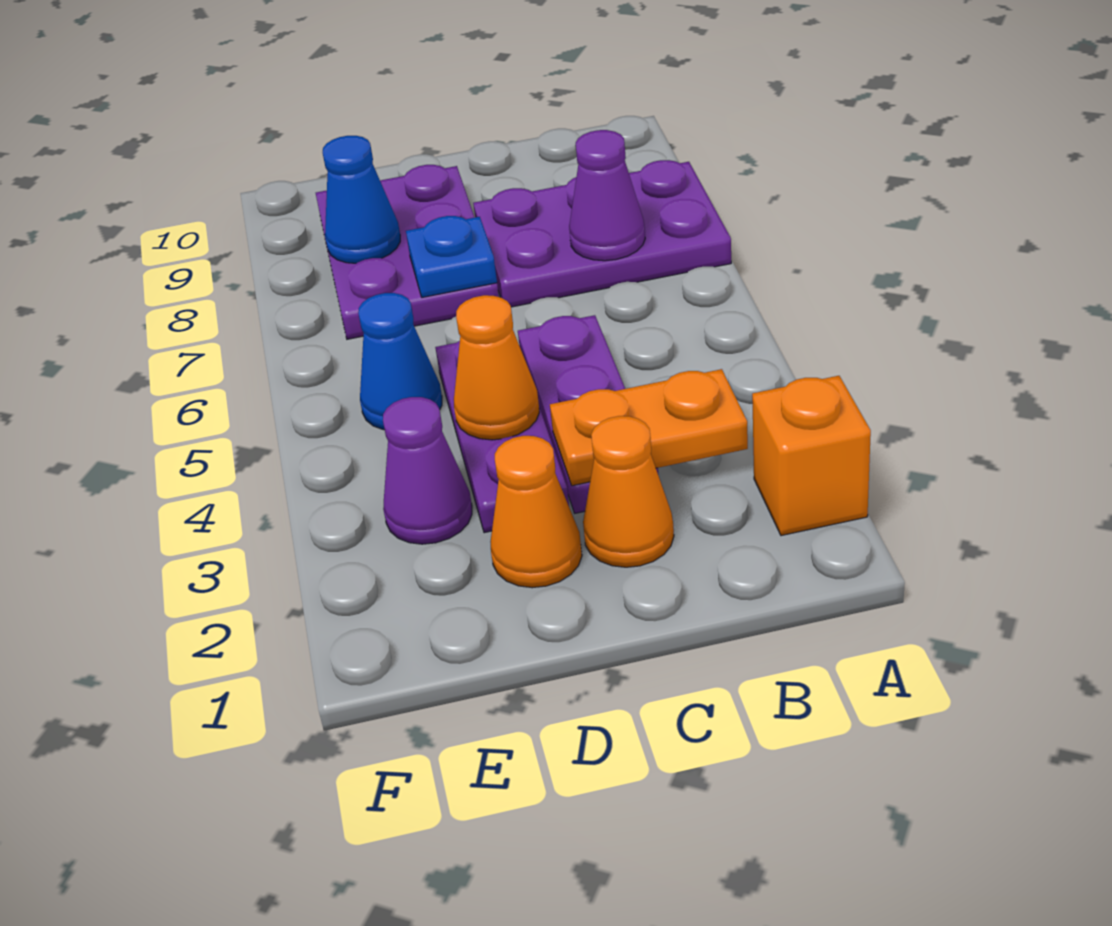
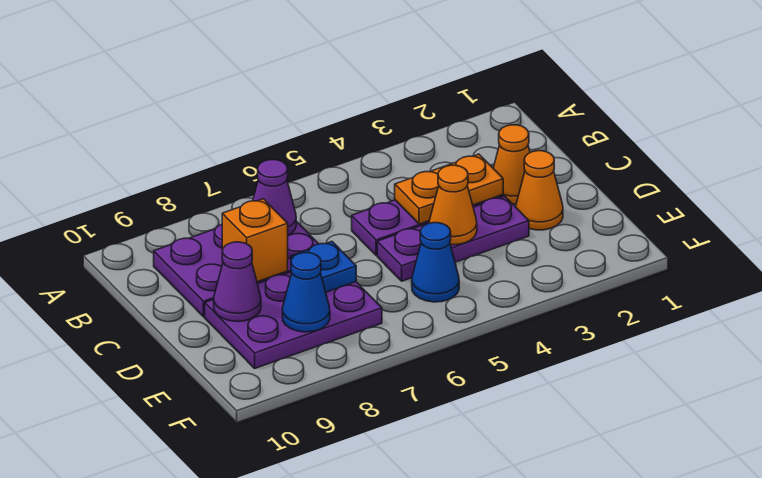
orange 1x1 brick [752,376,871,536] -> orange 1x1 brick moved to [222,199,288,282]
purple 2x3 plate [473,160,731,307] -> purple 2x3 plate turned to [154,221,318,317]
orange 1x2 plate [550,369,748,486] -> orange 1x2 plate turned to [395,154,503,224]
purple 1x1 cone [383,397,472,544] -> purple 1x1 cone moved to [214,242,261,321]

